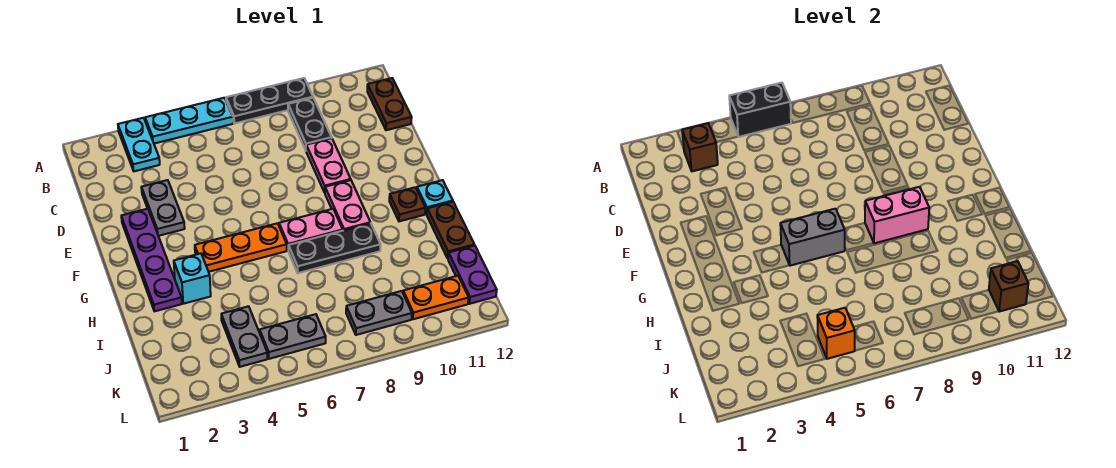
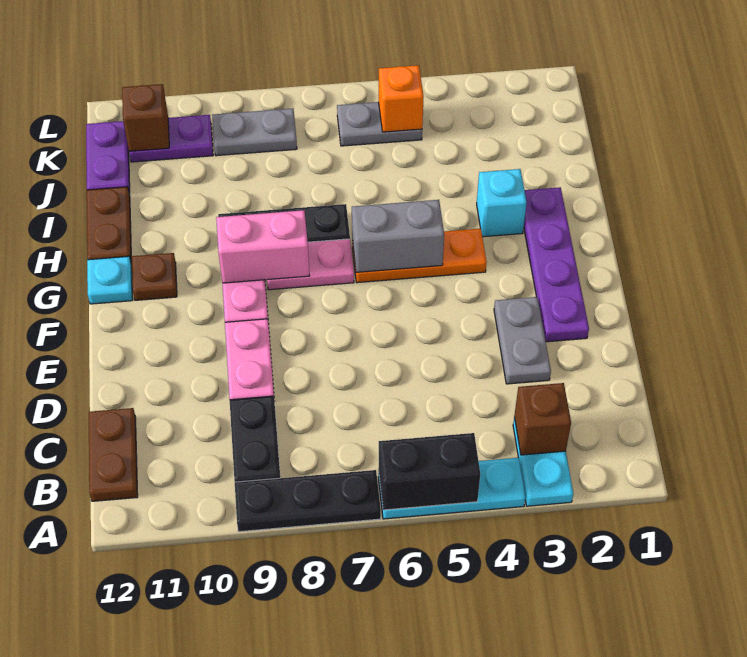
grey 1x2 plate [221,306,267,367] -> none
orange 1x2 plate [403,276,469,319] -> purple 1x2 plate [129,115,213,162]

